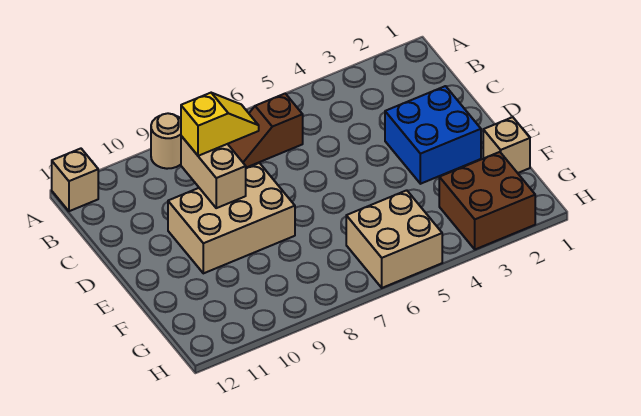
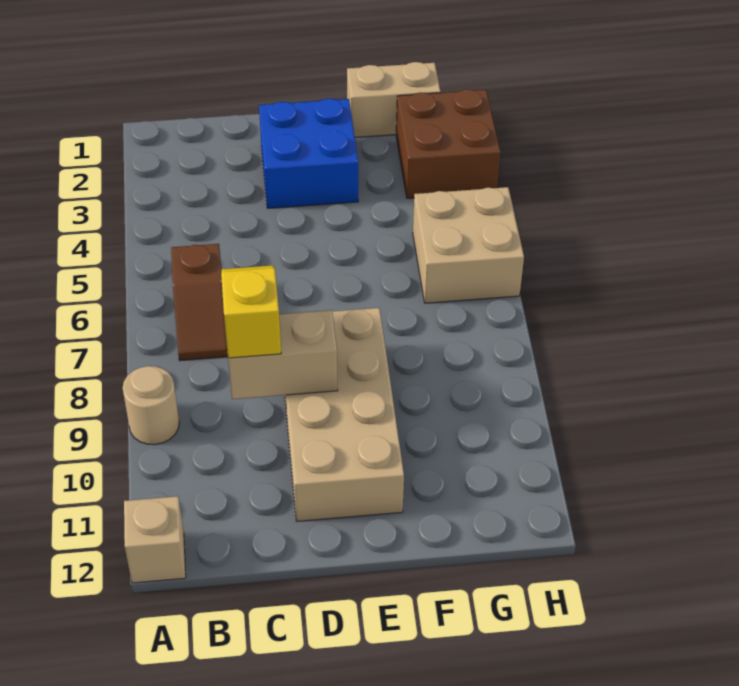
tan 2x3 brick [168,163,295,273] -> tan 2x4 brick [285,308,404,521]
tan 1x1 brick [483,117,530,173] -> tan 1x2 brick [347,62,441,137]

